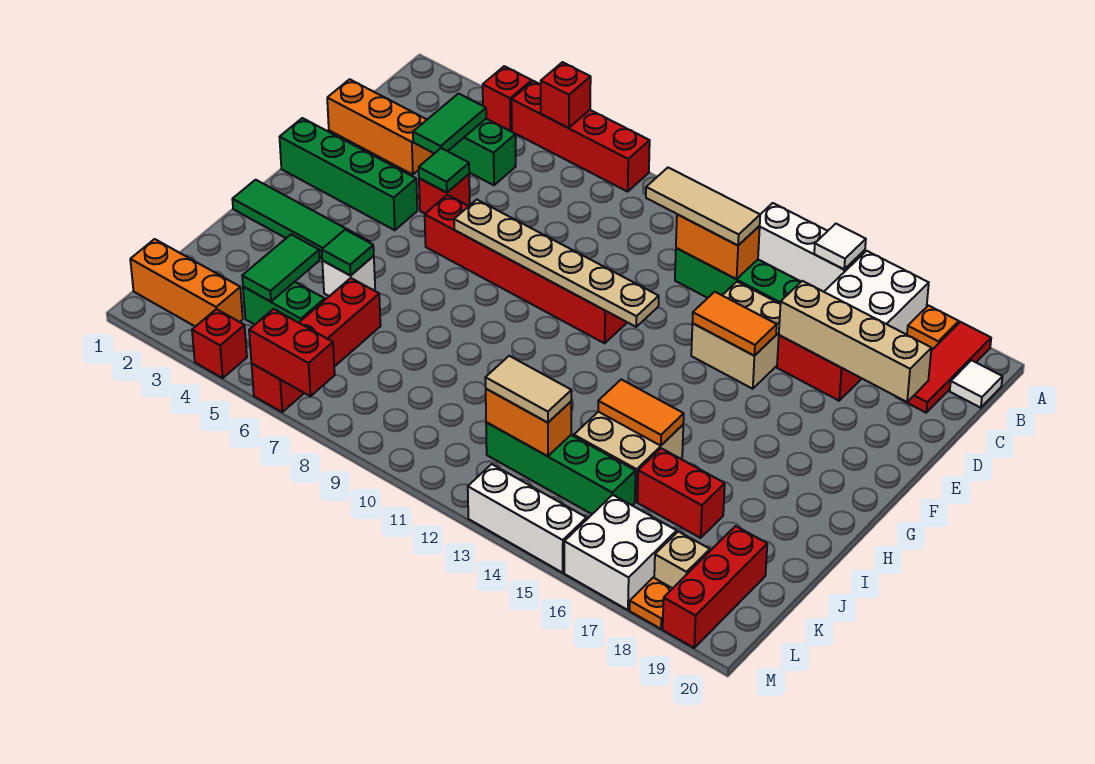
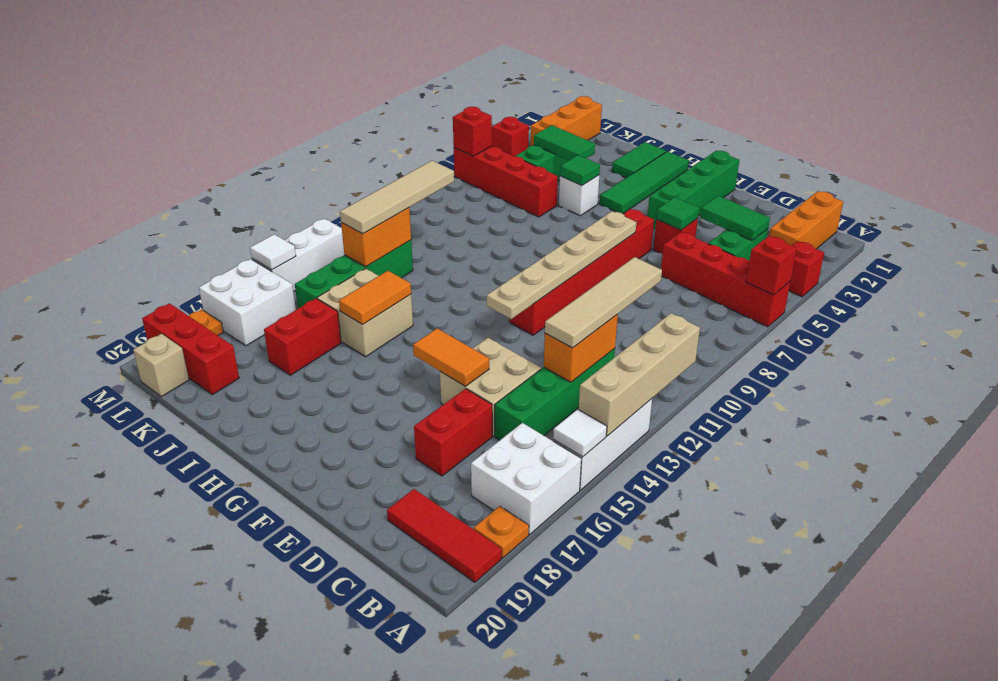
red 1x4 brick [512,81,650,192] -> red 1x4 brick turned to [661,232,790,327]
white 1x1 tile [950,360,1002,408] -> white 1x1 tile moved to [250,234,296,270]
tan 1x3 tile [646,168,760,245] -> tan 1x4 tile [545,257,662,348]
orange 1x3 brick [327,79,434,175] -> orange 1x3 brick moved to [769,191,843,249]
tan 1x4 brick [779,281,931,402] -> tan 1x4 brick moved to [579,313,700,436]
orange 1x2 tile [692,292,777,356] -> orange 1x2 tile turned to [413,328,489,386]
none -> green 1x2 tile [612,142,666,178]
tan 1x2 tile [485,356,572,422] -> tan 1x4 tile [340,161,454,234]
tan 1x1 brick [654,531,710,588] -> tan 1x1 brick moved to [133,334,189,397]
red 1x2 brick [249,309,335,396] -> red 1x1 brick [453,107,492,156]

